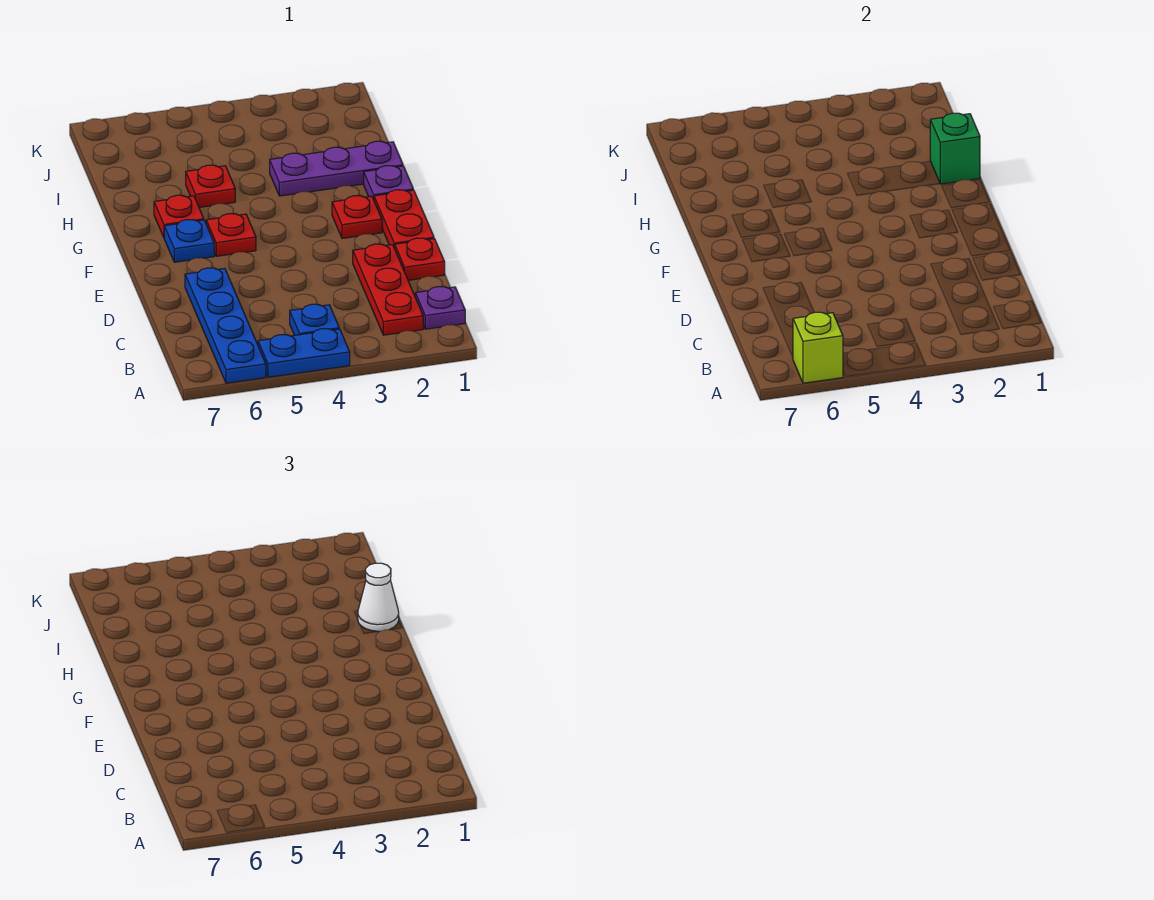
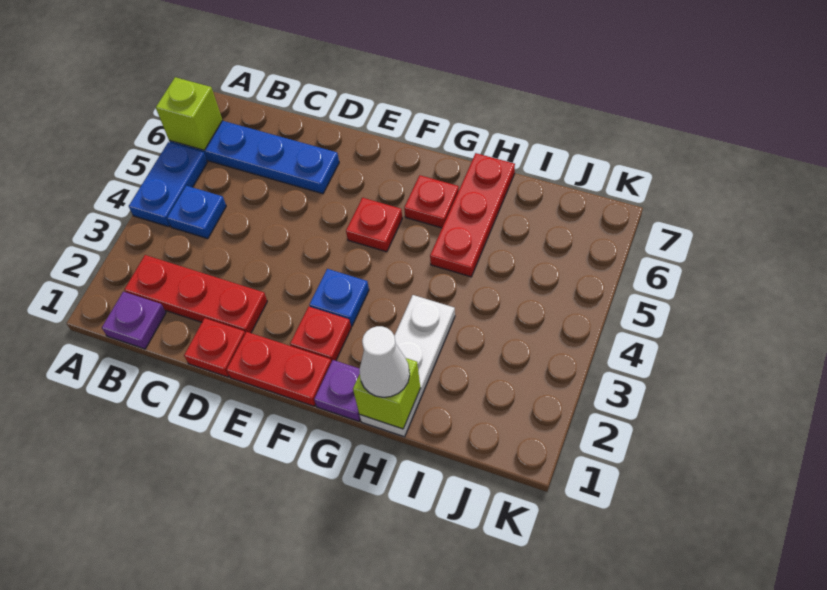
blue 1x1 plate [164,220,214,262] -> blue 1x1 plate moved to [310,269,369,326]
purple 1x3 plate [270,141,403,196] -> white 1x3 plate [360,295,455,437]
green 1x1 brick [930,113,980,184] -> lime 1x1 brick [353,358,420,429]
red 1x1 plate [186,165,235,207] -> red 1x3 plate [430,153,515,277]

